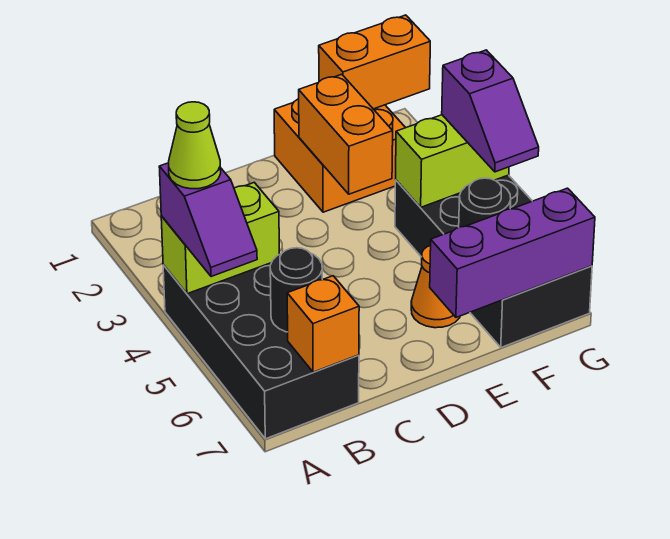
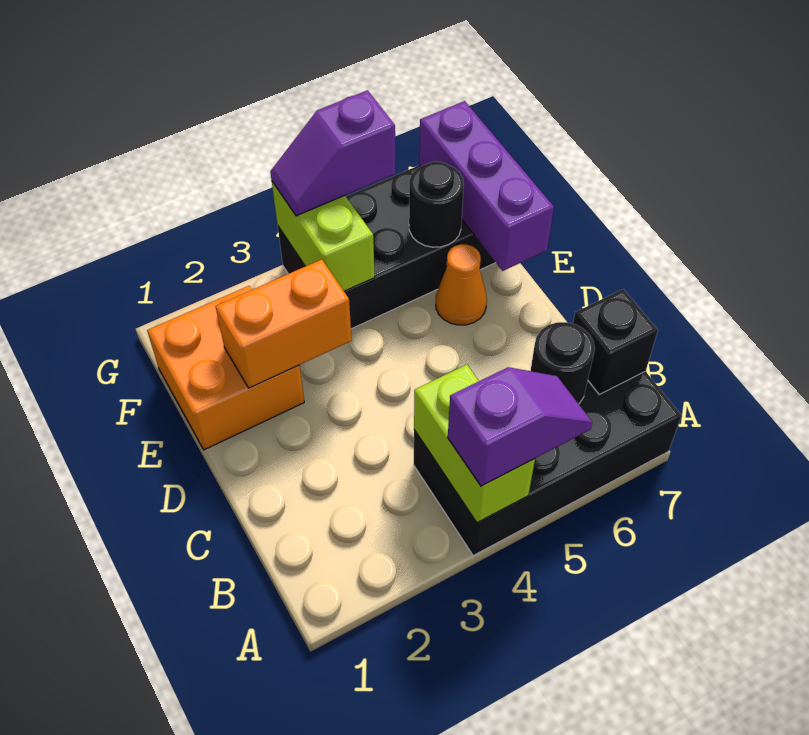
lime 1x1 cone [169,102,221,189] -> none
orange 1x1 brick [287,276,359,372] -> black 1x1 brick [573,289,658,394]
orange 1x2 brick [319,15,430,109] -> none
purple 1x2 slope [442,50,539,172] -> purple 1x2 slope turned to [270,90,396,216]

